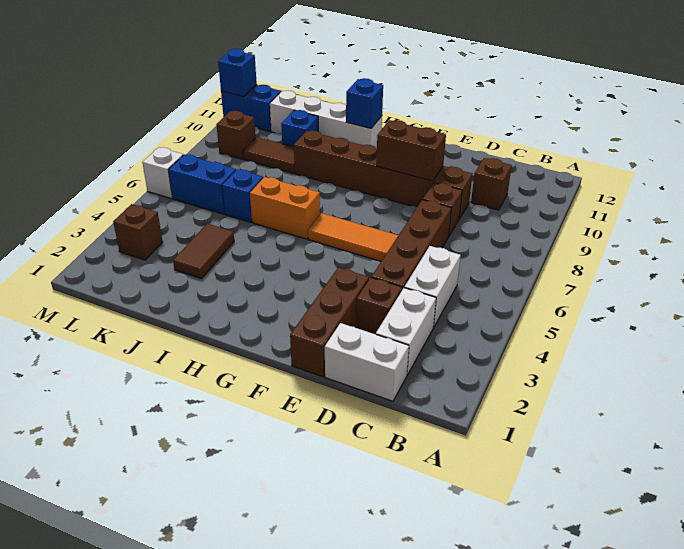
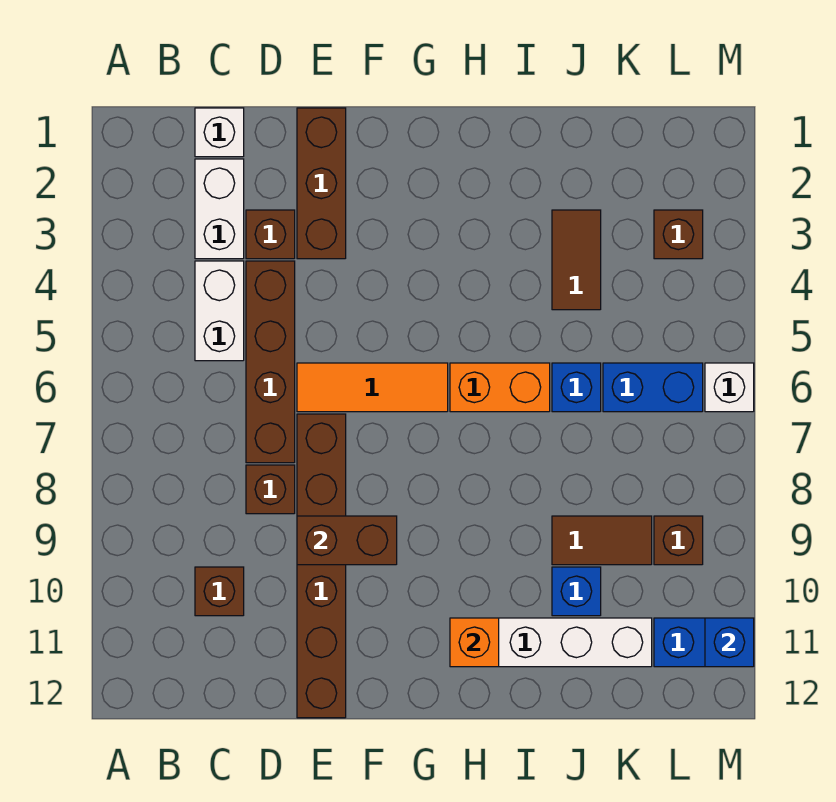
white 1x2 brick [325,323,409,401] -> white 1x1 brick [195,108,244,157]
brown 1x6 brick [294,131,472,219] -> brown 1x6 brick turned to [297,414,346,718]
blue 1x1 brick [346,78,383,128] -> orange 1x1 brick [450,618,499,667]

